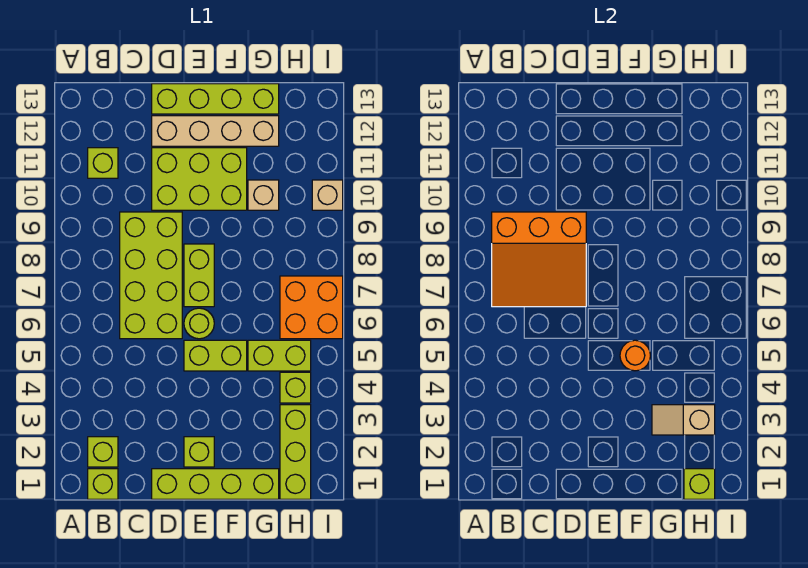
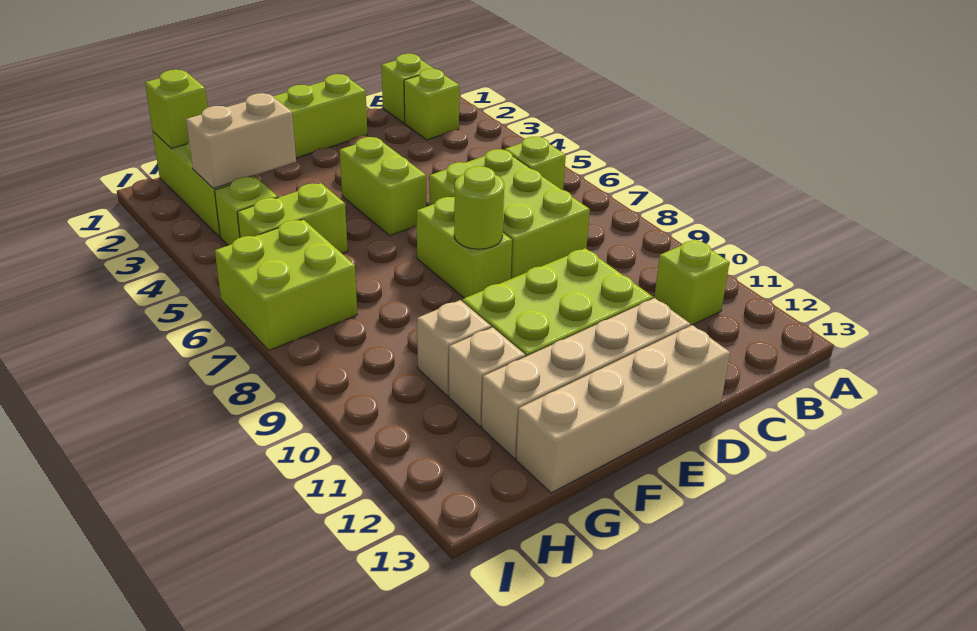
orange 3x3 slope [492,212,586,307] -> none
lime 2x4 brick [120,212,182,339] -> lime 2x3 brick [429,149,590,279]
lime 1x4 brick [152,84,279,114] -> tan 1x4 brick [516,325,730,493]
lime 1x1 brick [184,437,214,467] -> lime 1x1 brick moved to [505,137,566,190]
lime 1x2 brick [184,340,247,371] -> lime 1x2 brick turned to [340,137,426,236]
lime 1x1 round brick [184,308,214,339] -> lime 1x1 round brick moved to [454,166,504,249]
orange 1x1 round brick [620,340,650,371] -> none
tan 1x2 slope [652,405,715,435] -> tan 1x2 brick [186,93,296,188]
orange 2x2 brick [280,276,343,339] -> lime 2x2 brick [215,219,357,350]
tan 1x1 brick [312,180,343,210] -> tan 1x1 brick moved to [449,327,525,426]

